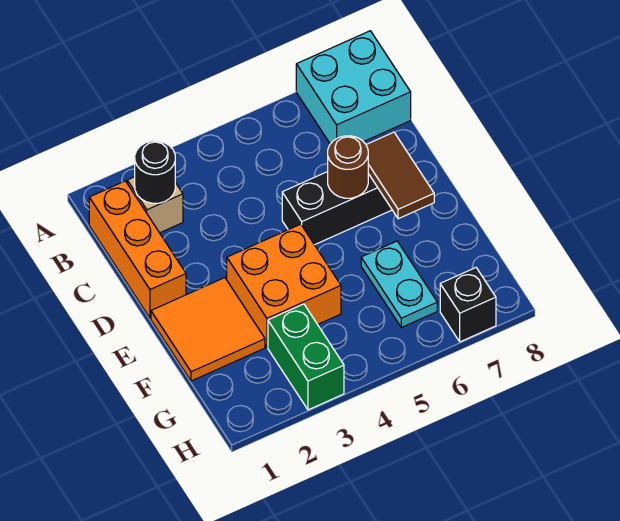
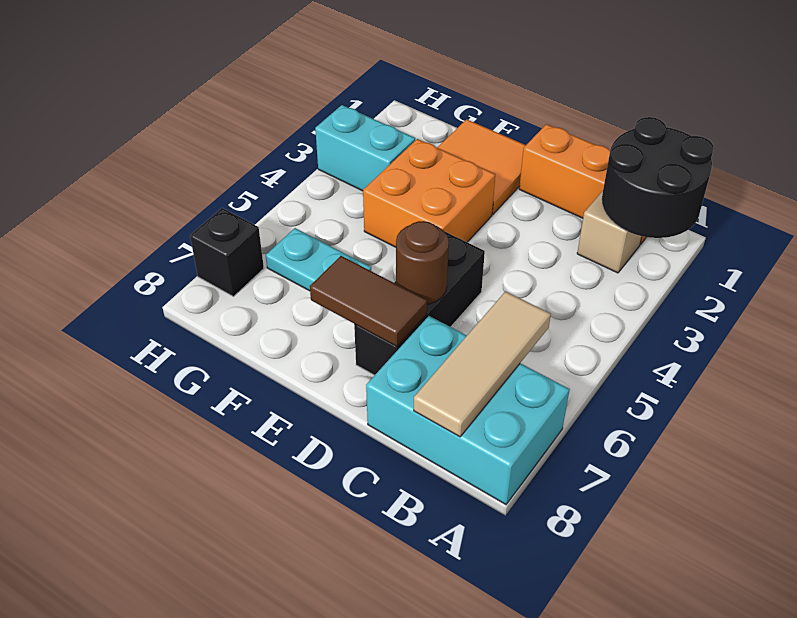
cyan 2x2 brick [296,31,411,144] -> cyan 2x3 brick [366,316,570,504]
black 1x1 round brick [135,141,175,203] -> black 2x2 round brick [602,117,714,238]
none -> tan 1x3 tile [414,291,551,437]
green 1x2 brick [268,304,344,410] -> cyan 1x2 brick [315,105,415,191]

